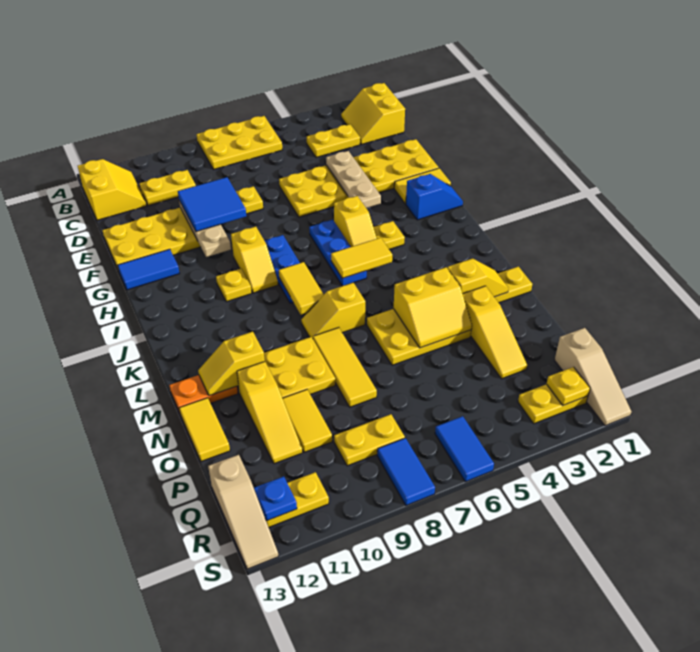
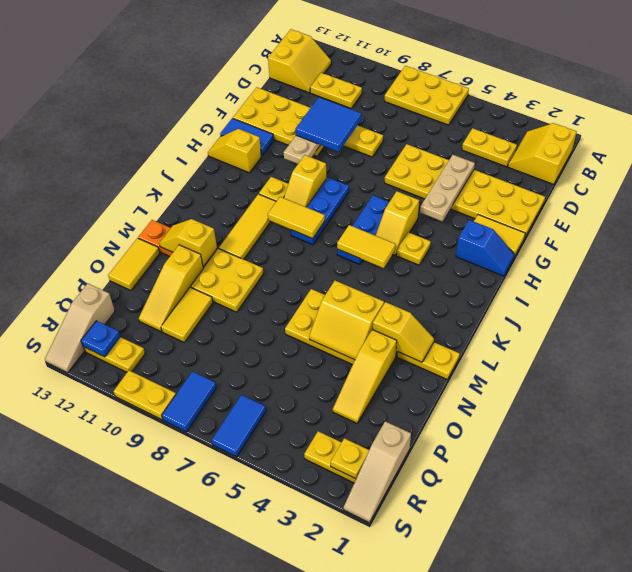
yellow 1x2 tile [279,262,324,315] -> yellow 1x2 tile turned to [268,197,325,239]
yellow 1x2 slope [301,283,365,338] -> yellow 1x2 slope moved to [208,129,261,173]
yellow 1x3 tile [313,328,377,407] -> yellow 1x3 tile moved to [219,194,276,259]
yellow 1x2 plate [334,414,405,466] -> yellow 1x2 plate moved to [114,370,176,420]

